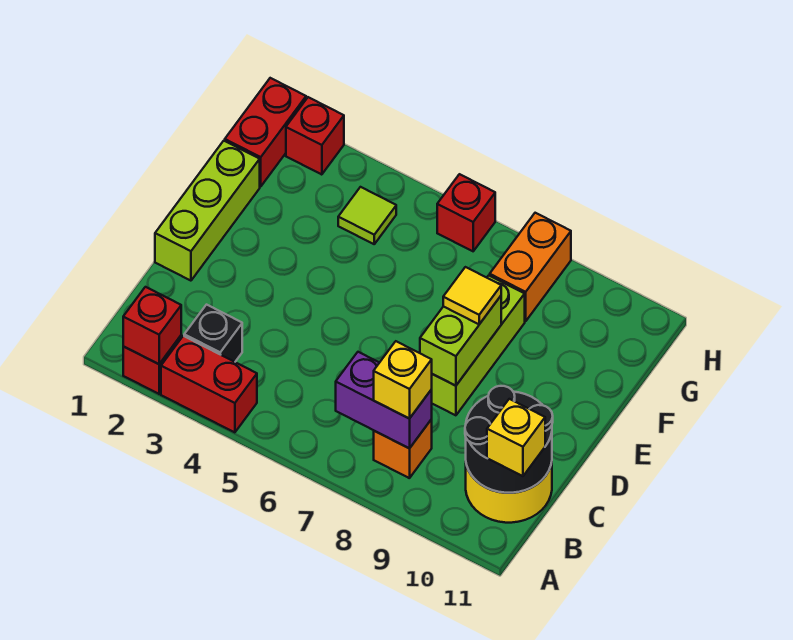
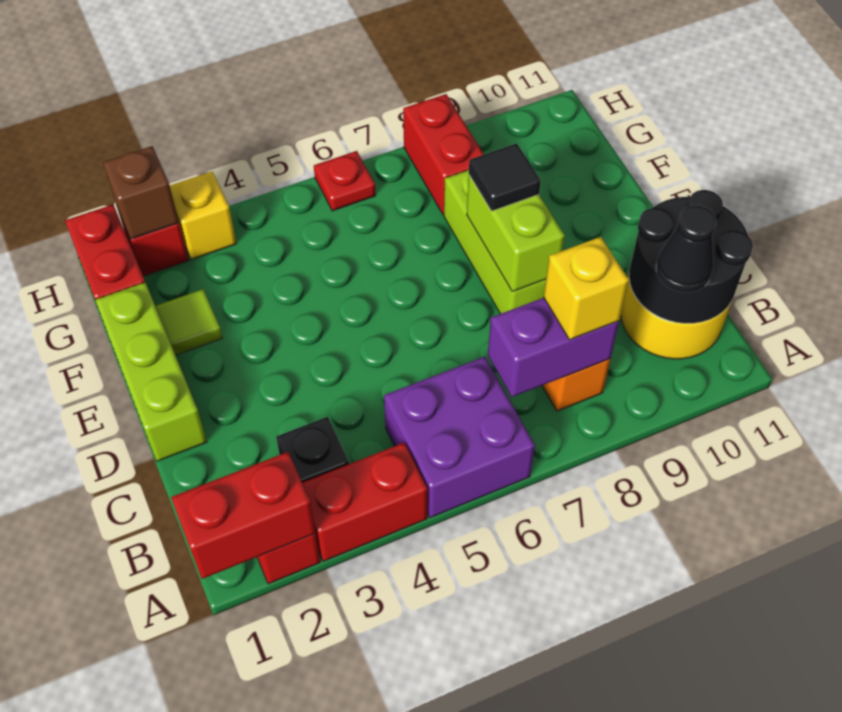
red 1x1 brick [123,287,181,364] -> red 1x2 brick [171,452,315,579]
none -> purple 2x2 brick [384,357,535,518]
none -> black 1x1 cone [656,205,716,292]
yellow 1x1 brick [487,399,545,476] -> yellow 1x1 brick moved to [170,171,236,260]
yellow 1x1 tile [443,267,501,324] -> black 1x1 tile [469,143,541,211]
lime 1x1 tile [338,187,396,244] -> lime 1x1 tile moved to [155,289,222,355]
orange 1x2 brick [490,213,571,321] -> red 1x2 brick [403,94,484,215]
none -> brown 1x1 brick [103,146,179,239]
red 1x1 brick [437,174,495,251] -> red 1x1 plate [314,151,376,211]

